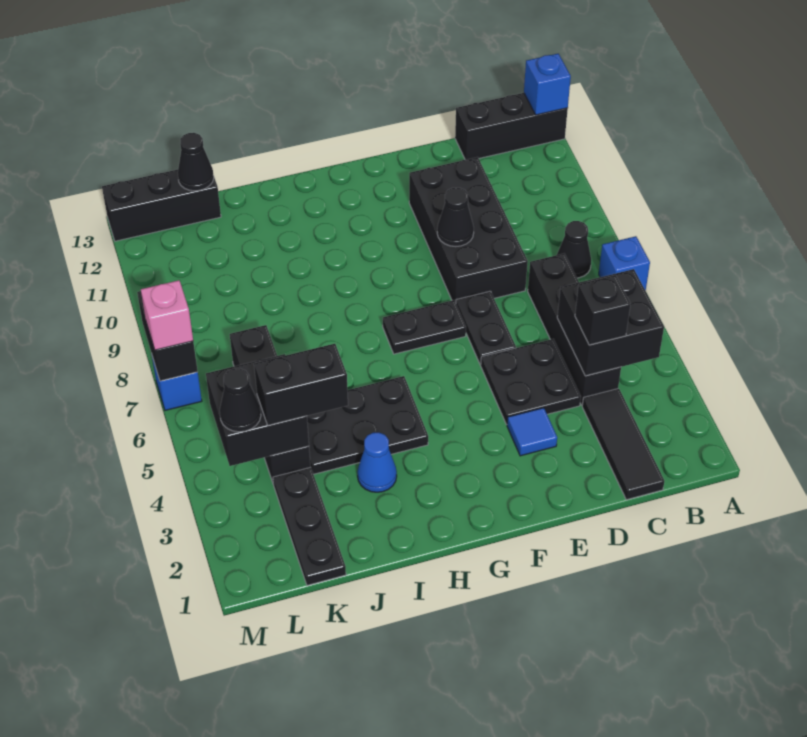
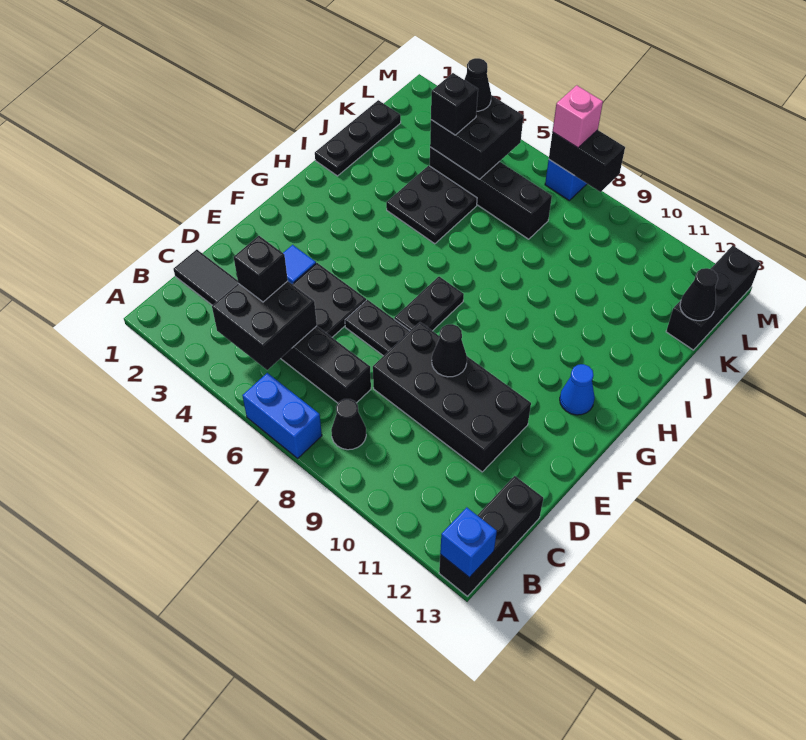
blue 1x1 brick [599,236,650,291] -> blue 1x2 brick [242,373,322,458]
black 2x3 plate [307,376,428,474] -> black 2x2 plate [386,165,477,244]
blue 1x1 cone [357,433,397,492] -> blue 1x1 cone moved to [560,364,595,415]
black 1x2 brick [254,344,348,426] -> black 1x1 brick [431,73,478,135]
black 1x3 plate [273,467,346,585] -> black 1x3 plate turned to [315,100,401,176]

